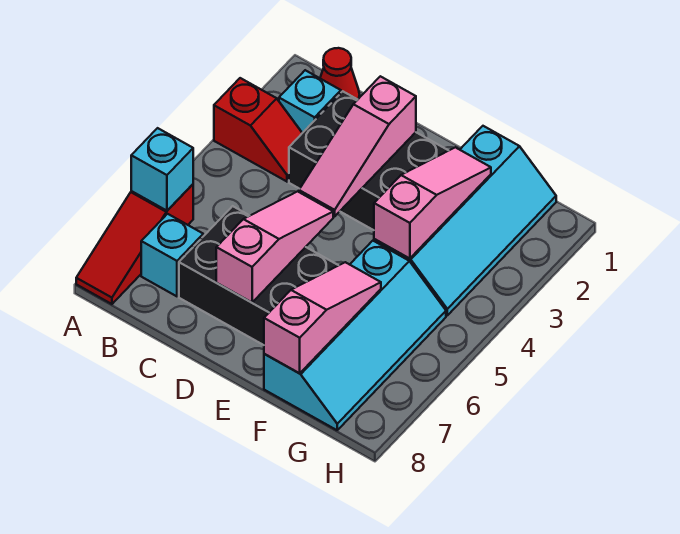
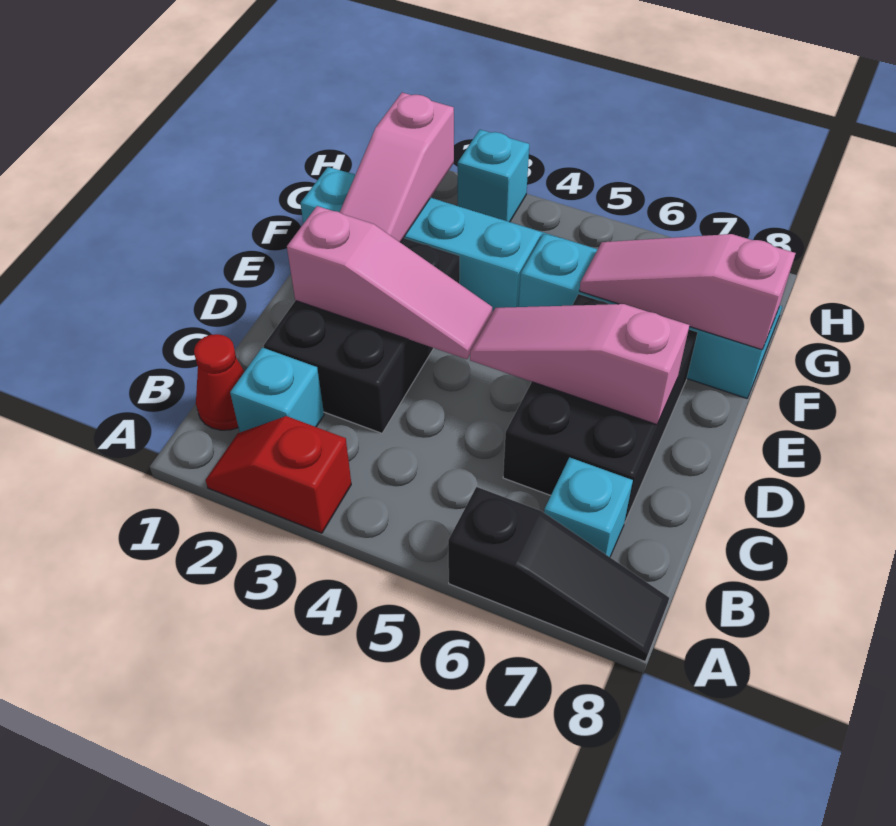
red 1x2 slope [214,78,302,181] -> red 1x2 slope turned to [206,416,351,533]
red 1x3 slope [76,184,193,304] -> black 1x3 slope [448,487,669,661]
cyan 1x1 brick [131,128,193,211] -> cyan 1x1 brick moved to [458,130,529,222]
pink 1x3 slope [374,147,491,258] -> pink 1x3 slope turned to [340,93,454,242]

